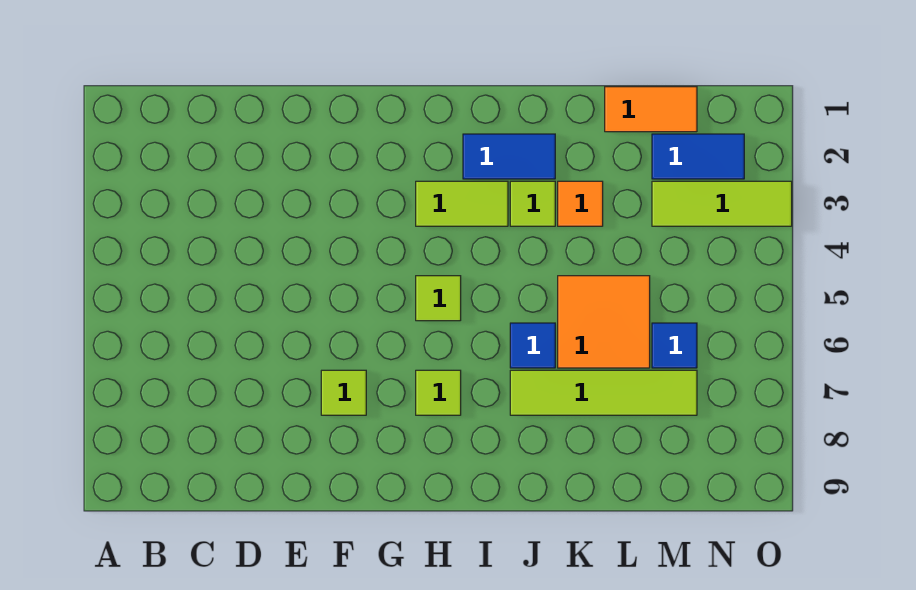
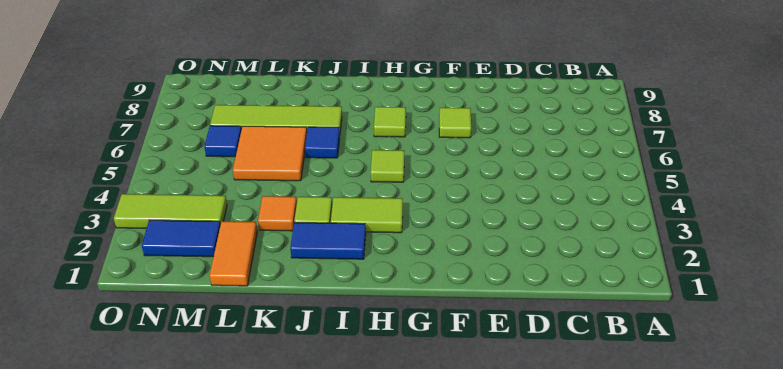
orange 1x2 tile [605,87,697,132] -> orange 1x2 tile turned to [210,221,257,286]

